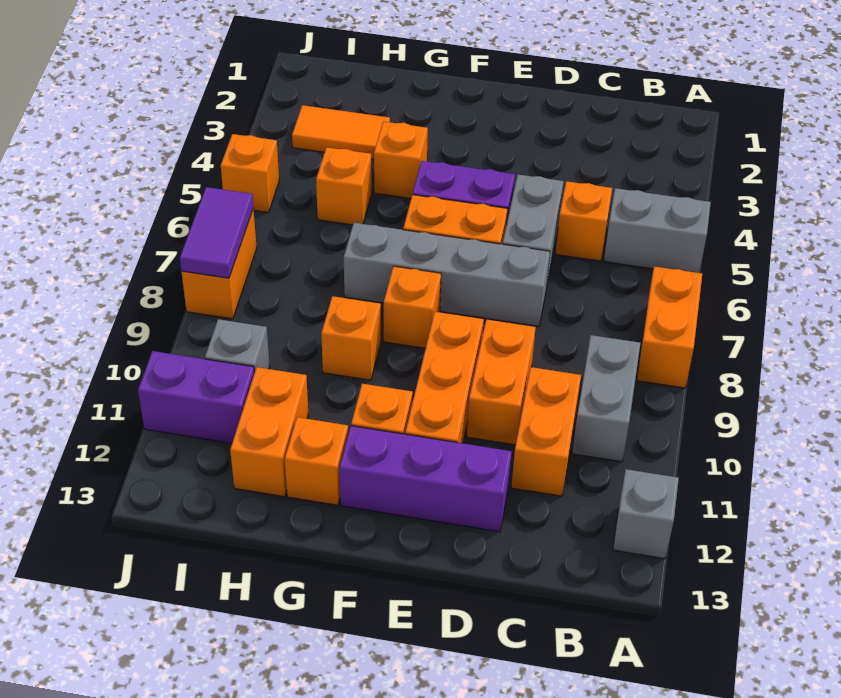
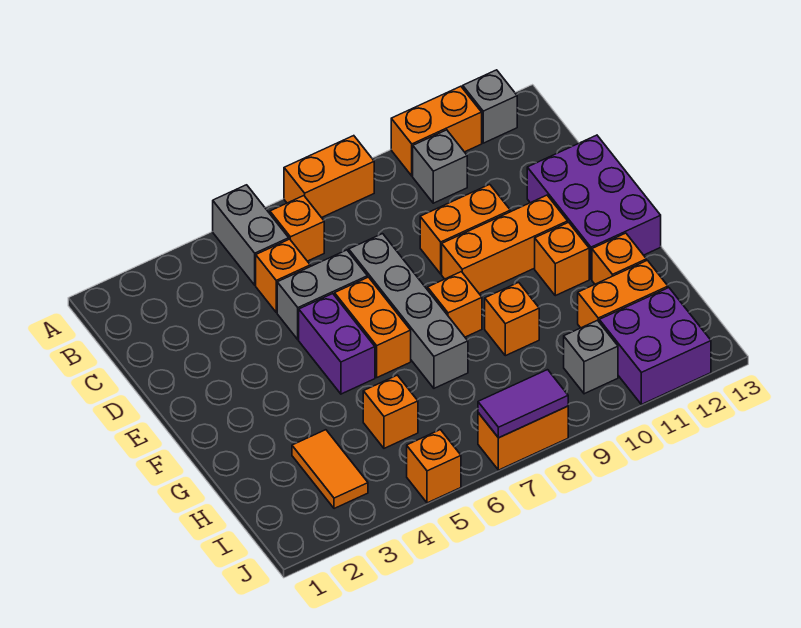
grey 1x2 brick [572,335,640,462] -> grey 1x1 brick [413,130,467,203]
orange 1x2 brick [511,367,581,496] -> orange 1x2 brick moved to [391,86,482,176]
purple 1x3 brick [340,426,512,532] -> purple 2x3 brick [527,135,661,279]
orange 1x1 brick [374,122,428,198] -> orange 1x1 brick moved to [270,196,324,261]
purple 1x2 brick [138,351,254,443] -> purple 2x2 brick [599,288,711,404]

